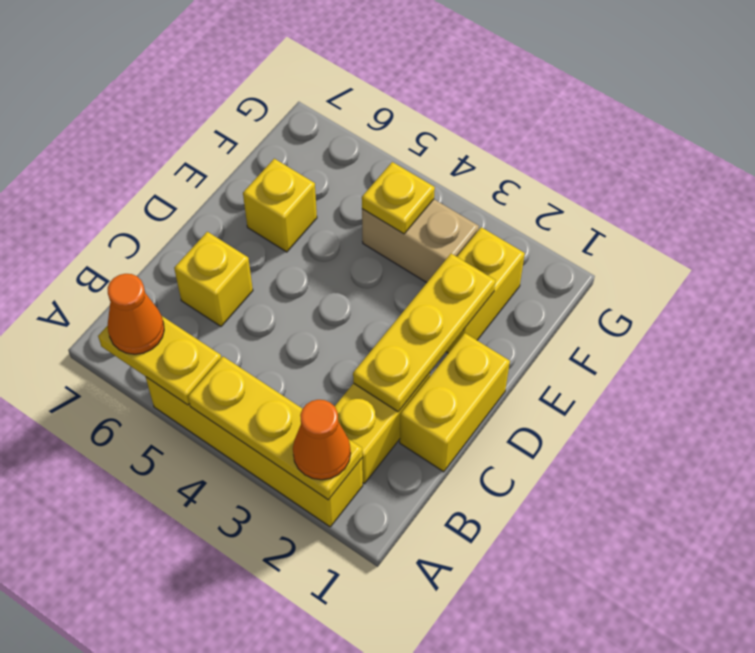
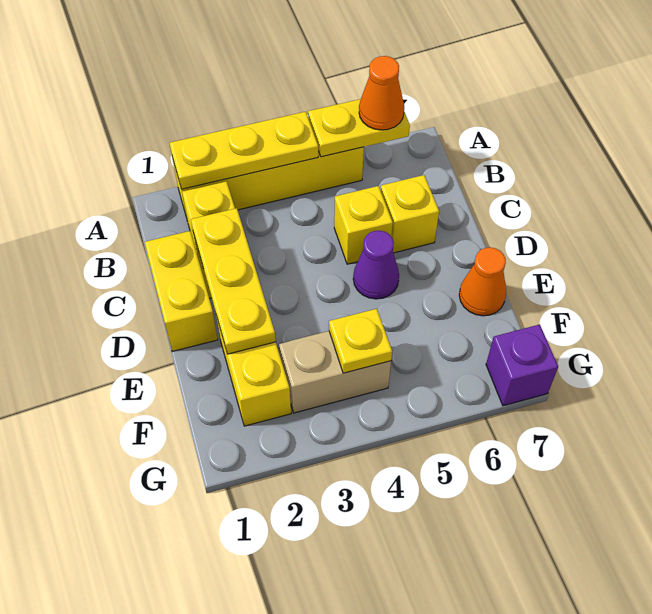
orange 1x1 cone [293,400,351,480] -> orange 1x1 cone moved to [459,247,506,316]
none -> purple 1x1 cone [353,231,399,299]
yellow 1x1 brick [243,159,317,252] -> yellow 1x1 brick moved to [334,186,393,264]
none -> purple 1x1 brick [486,324,558,406]

